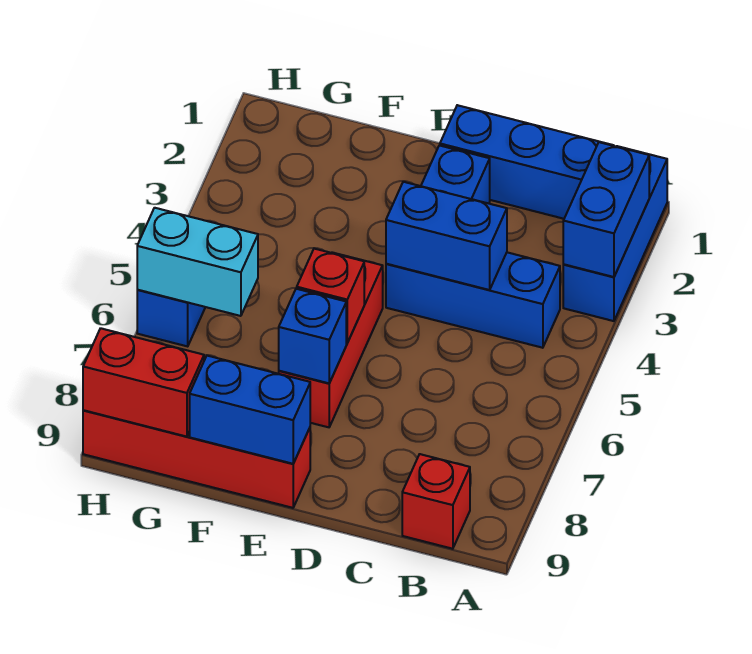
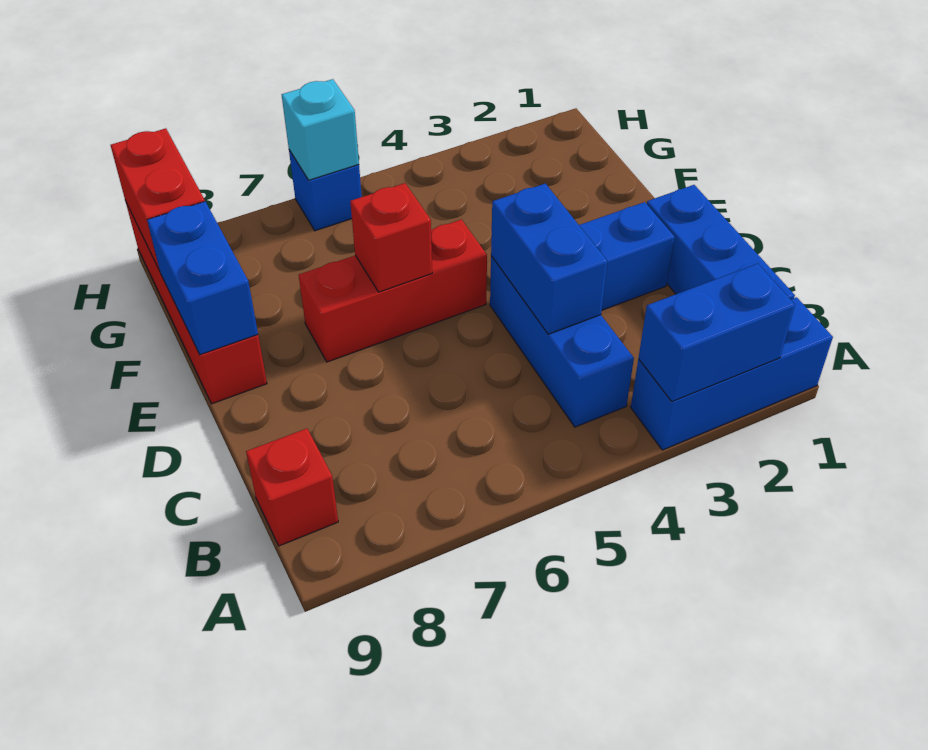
blue 1x1 brick [279,289,346,383] -> none
cyan 1x2 brick [137,208,258,316] -> cyan 1x1 brick [282,79,359,180]

